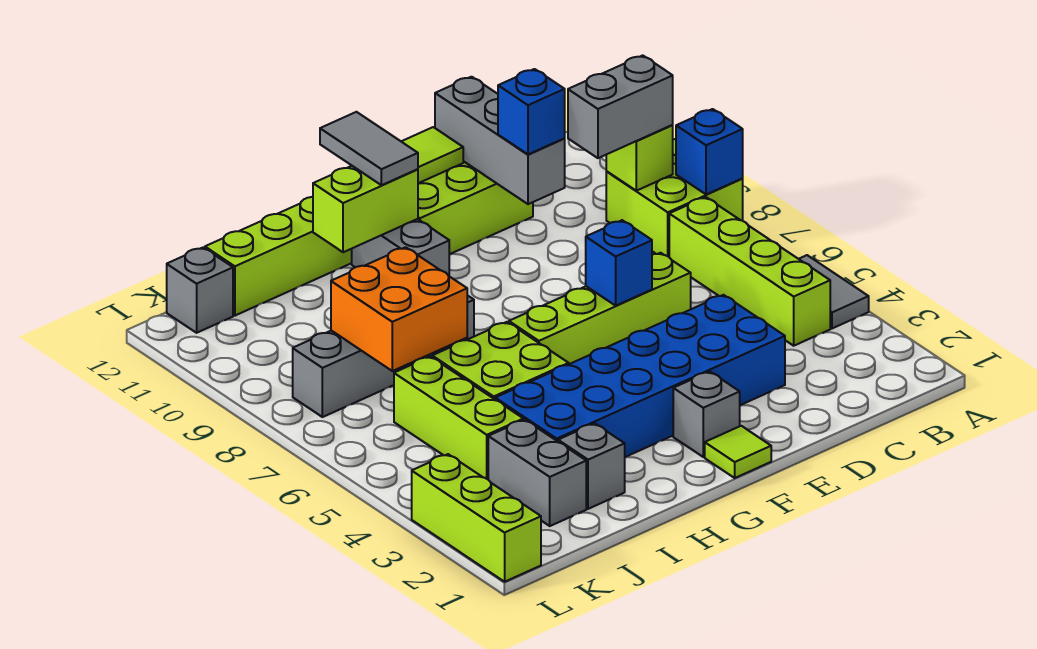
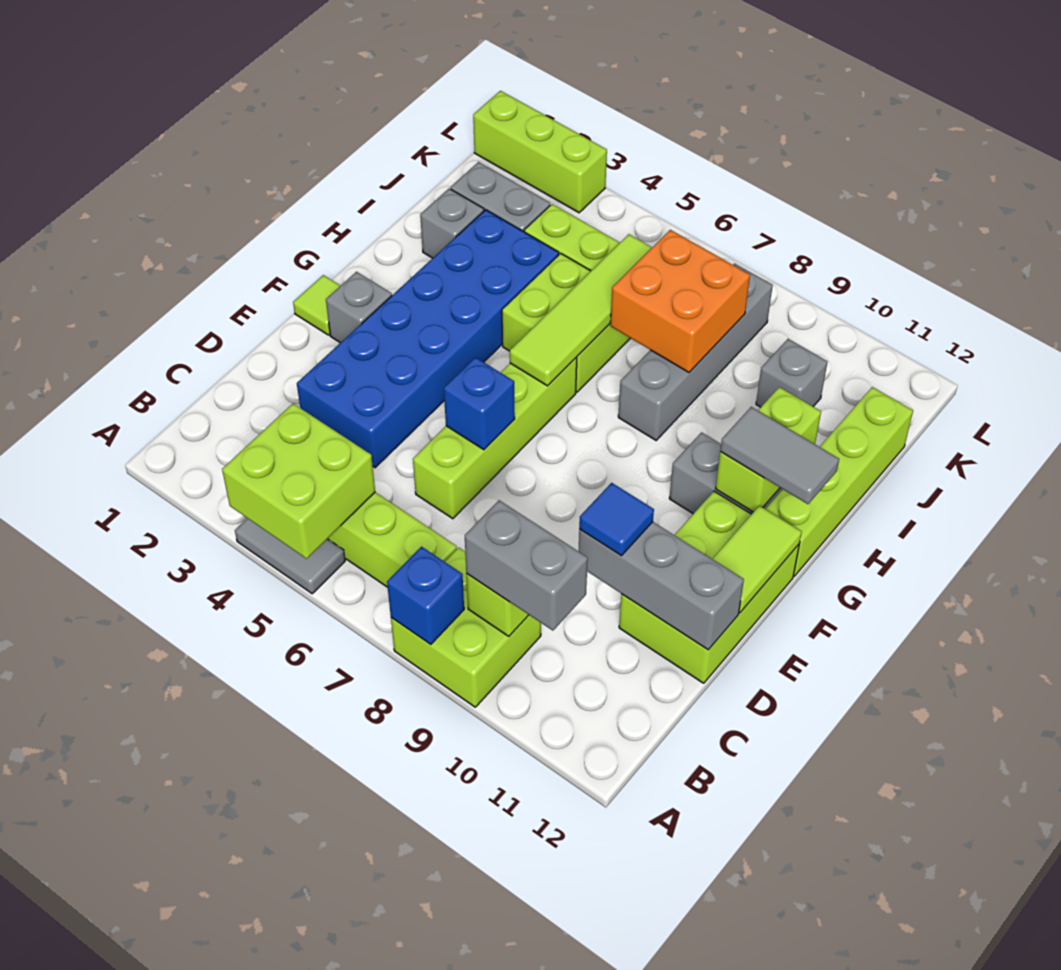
none -> lime 2x2 brick [222,404,375,559]
grey 1x2 brick [568,55,673,158] -> grey 1x2 brick turned to [465,500,588,631]
blue 1x1 brick [498,69,565,154] -> blue 1x1 tile [579,483,654,556]
none -> lime 1x4 tile [510,234,652,386]
grey 1x1 brick [167,248,233,333] -> grey 1x1 brick moved to [756,339,828,407]

